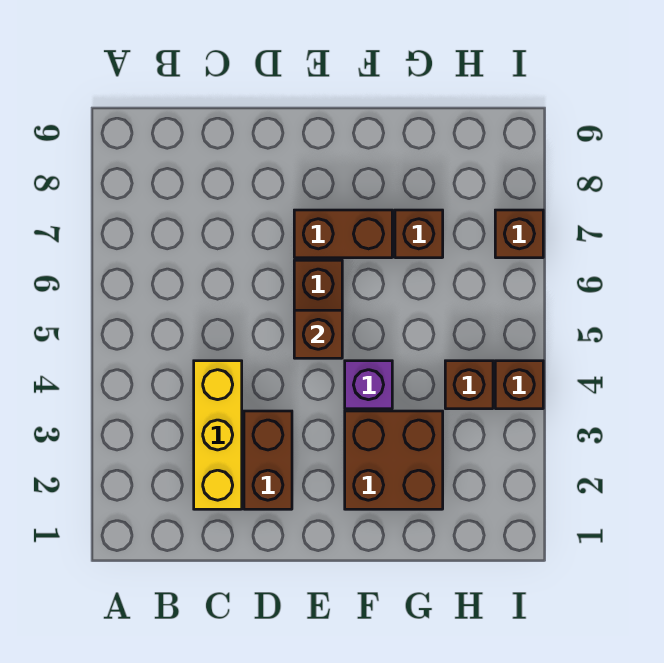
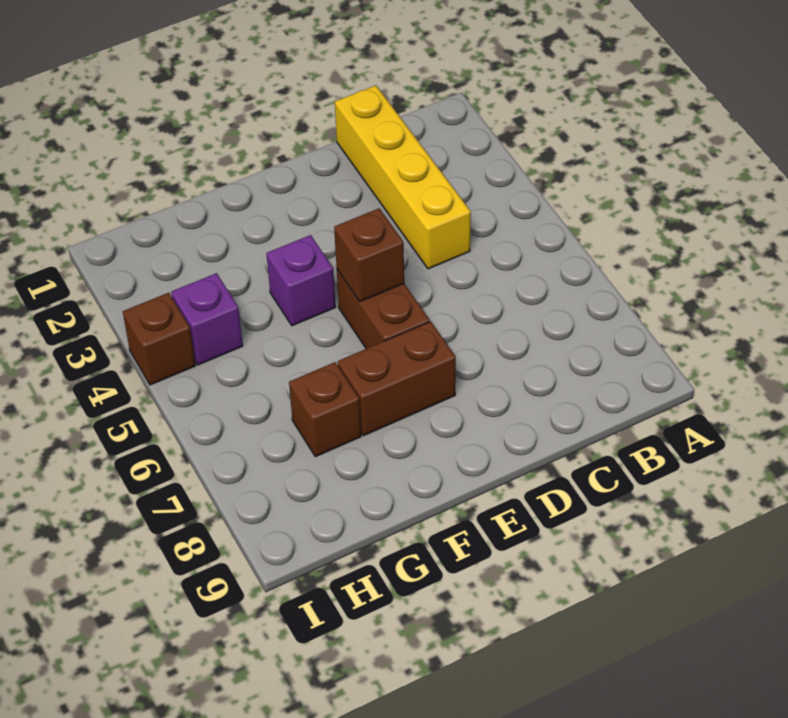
yellow 1x3 brick [194,361,242,509] -> yellow 1x4 brick [335,86,471,269]
brown 1x2 brick [244,411,292,509] -> none
brown 2x2 brick [345,411,443,509] -> none
brown 1x1 brick [445,361,493,409] -> purple 1x1 brick [171,273,243,365]
brown 1x1 brick [495,210,543,258] -> none

